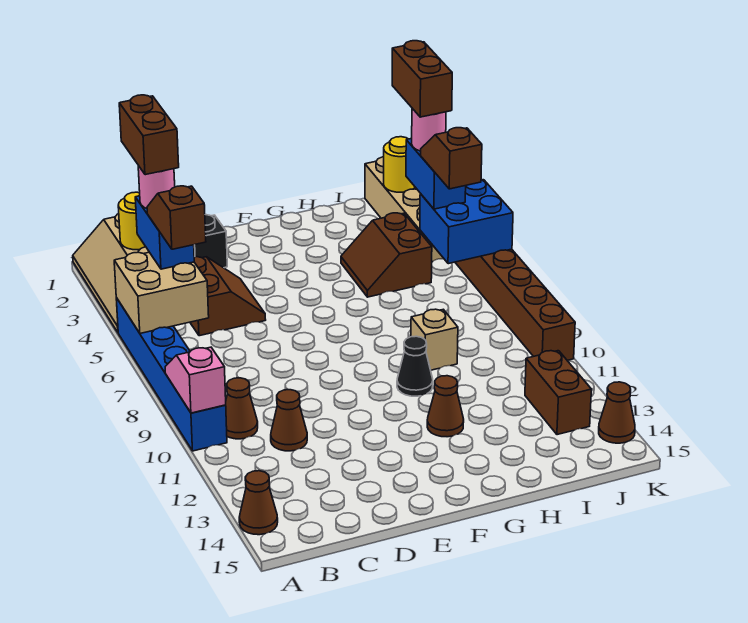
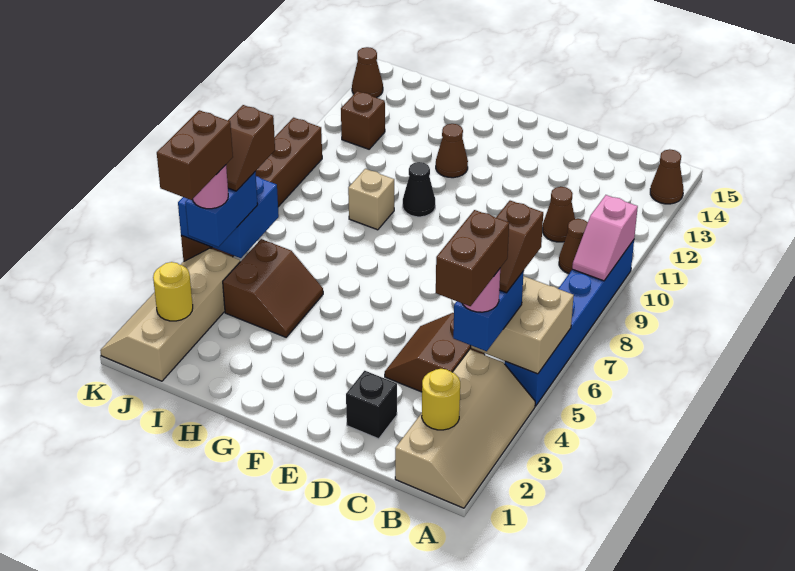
brown 1x2 brick [525,351,591,435] -> brown 1x1 brick [341,91,385,149]

